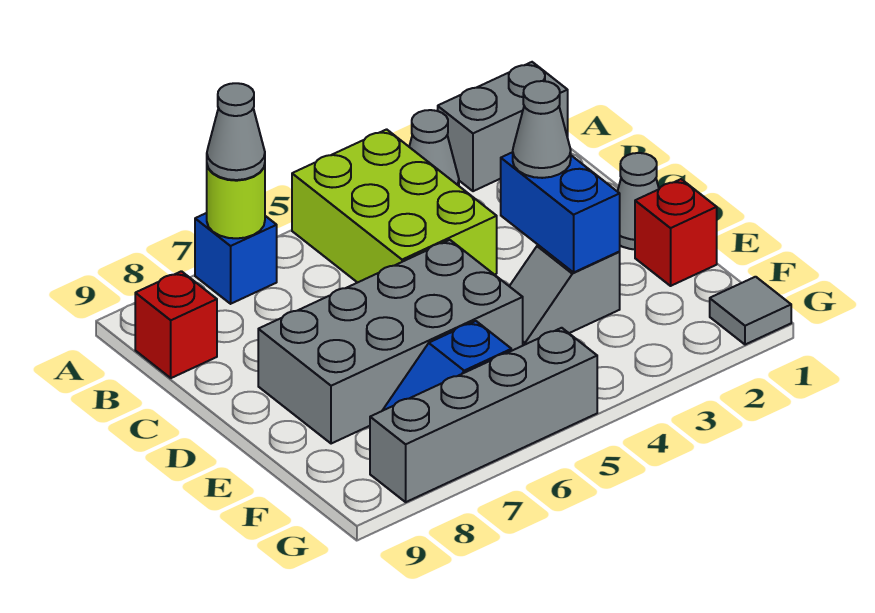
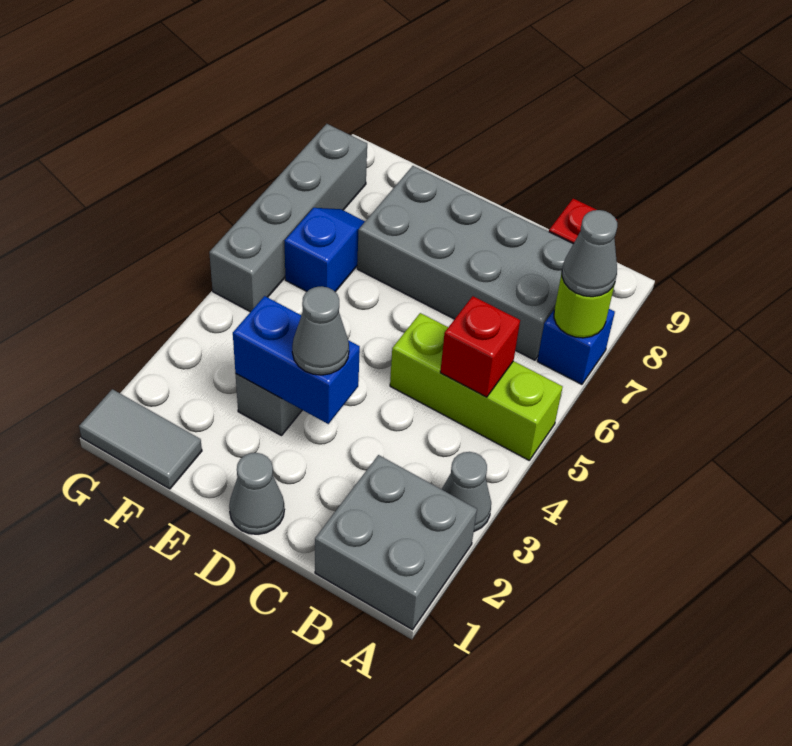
grey 1x2 brick [438,62,568,191] -> grey 2x2 brick [315,455,477,630]
lime 2x3 brick [292,129,497,283] -> lime 1x3 brick [390,313,563,460]
grey 2x4 brick [258,240,523,444] -> grey 2x4 brick turned to [357,166,573,360]
red 1x1 brick [635,179,717,286] -> red 1x1 brick moved to [440,296,520,397]
grey 1x1 tile [710,277,791,345] -> grey 1x2 tile [79,389,202,489]

